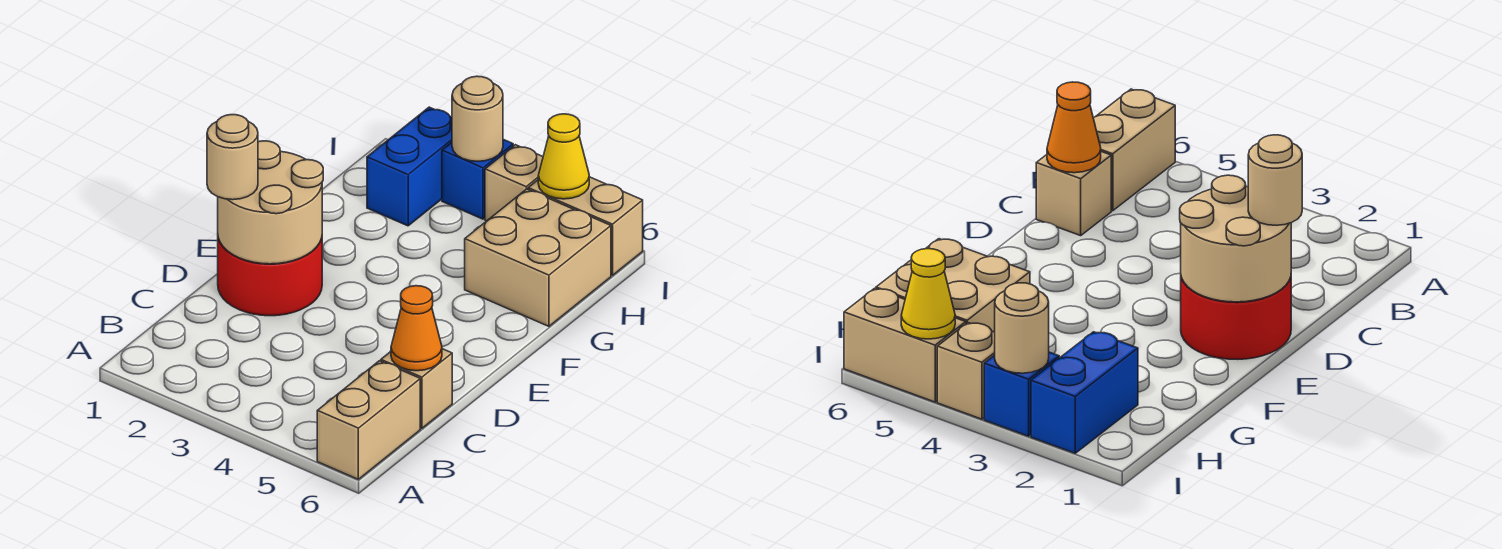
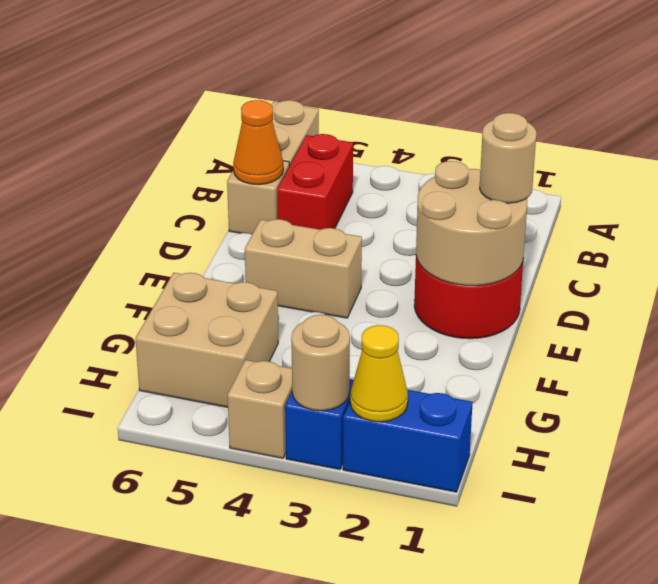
none -> red 1x2 brick [277,134,353,230]
blue 1x2 brick [367,107,452,226] -> blue 1x2 brick turned to [343,390,473,492]
tan 1x2 brick [528,177,643,275] -> tan 1x2 brick moved to [245,219,362,318]
yellow 1x1 cone [538,114,589,199] -> yellow 1x1 cone moved to [350,325,408,422]

